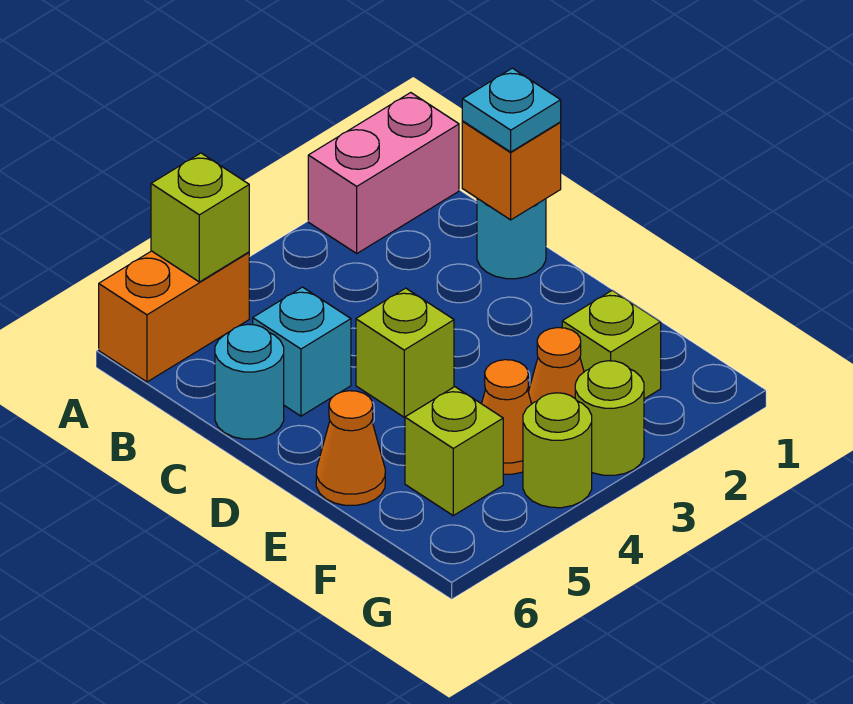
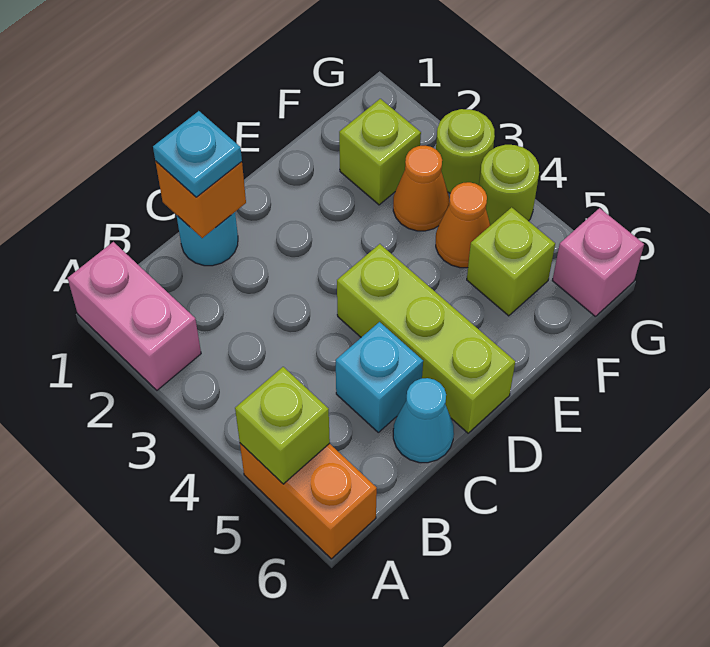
cyan 1x1 round brick [215,324,284,439] -> cyan 1x1 cone [393,378,454,463]
lime 1x1 brick [356,288,454,417] -> lime 1x3 brick [337,244,515,433]
orange 1x1 cone [316,391,385,505] -> none
none -> pink 1x1 brick [552,208,644,317]

